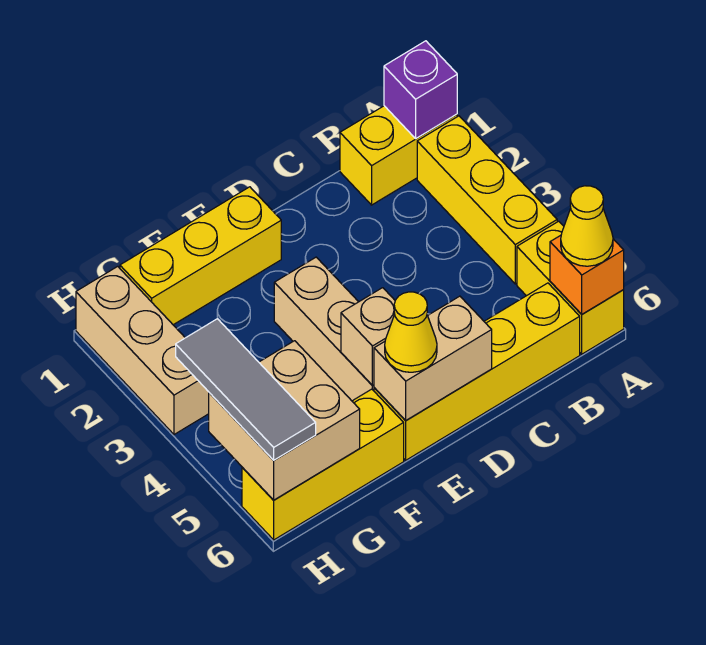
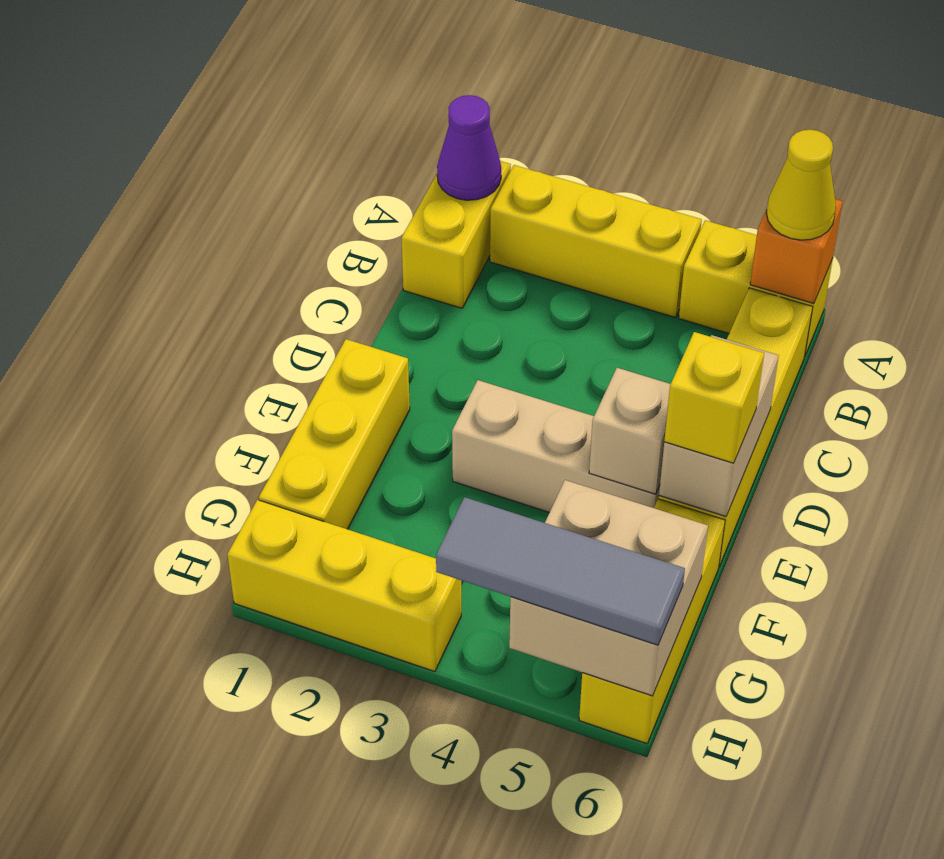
purple 1x1 brick [384,41,457,138] -> purple 1x1 cone [437,95,501,200]
yellow 1x1 cone [385,292,437,372] -> yellow 1x1 brick [664,332,764,463]
tan 1x3 brick [76,266,209,434] -> yellow 1x3 brick [227,500,461,672]

